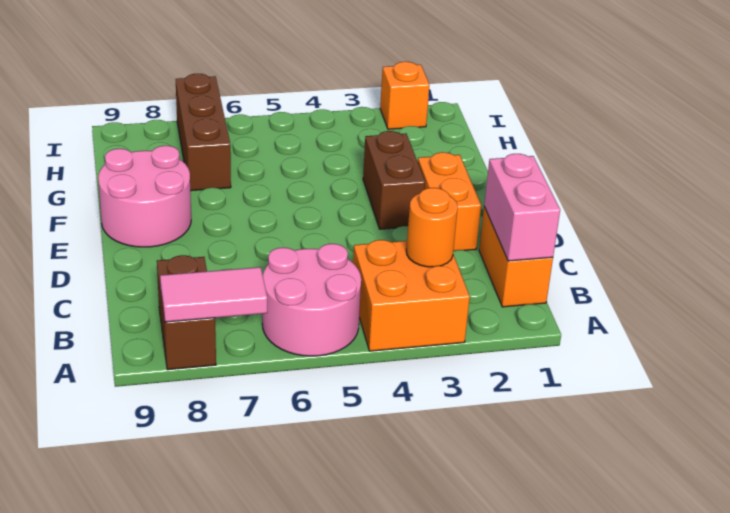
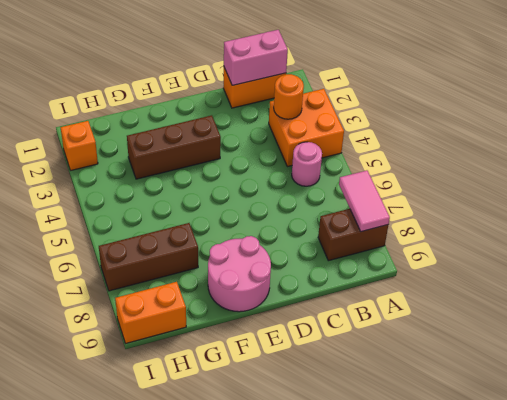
pink 2x2 round brick [262,244,361,356] -> pink 1x1 round brick [292,142,322,186]
orange 1x2 brick [418,152,481,251] -> orange 1x2 brick moved to [115,282,186,343]
brown 1x2 brick [363,131,425,229] -> brown 1x3 brick [127,115,221,179]

